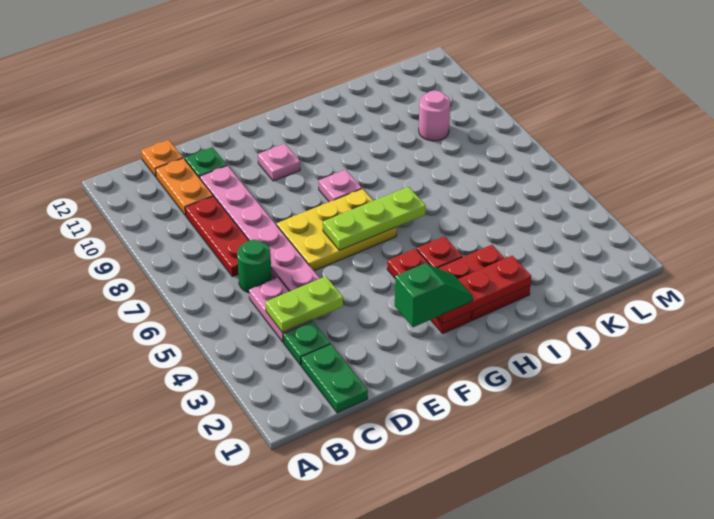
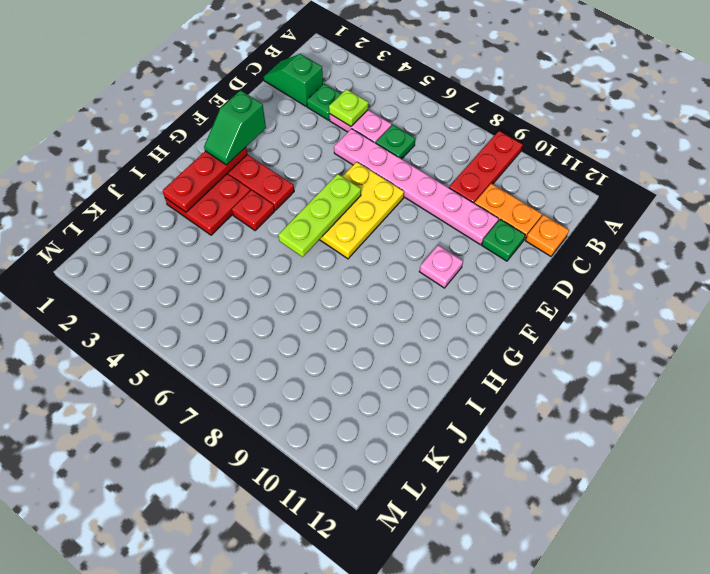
green 1x2 plate [301,344,368,413] -> green 1x2 slope [264,54,323,106]
lime 1x2 plate [265,276,343,333] -> lime 1x1 plate [329,89,368,126]
green 1x1 round brick [237,240,272,293] -> green 1x1 plate [376,125,415,159]
red 1x3 plate [185,196,249,277] -> red 1x3 plate turned to [449,131,523,203]
pink 1x1 plate [319,170,362,202] -> none
pink 1x1 round brick [419,90,450,141] -> none

